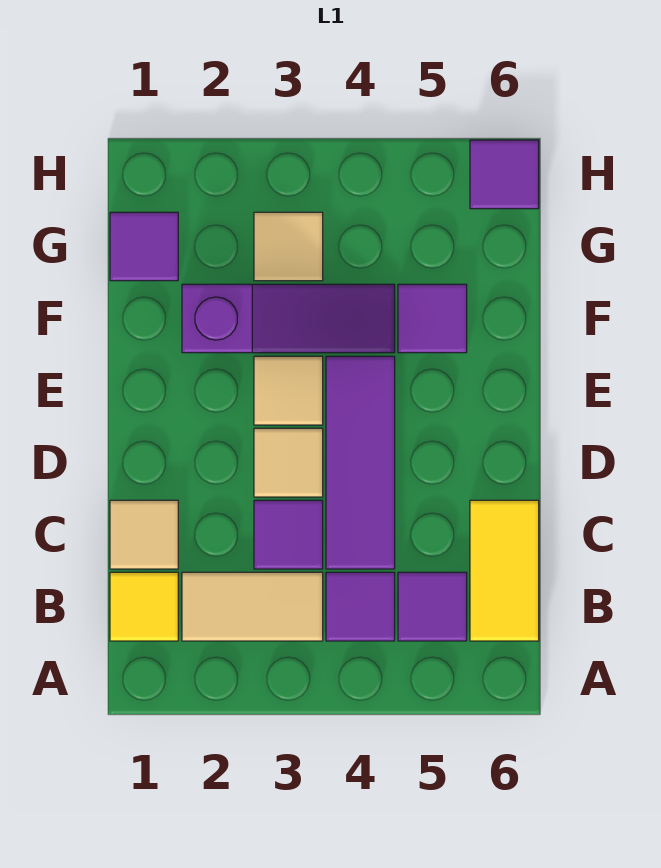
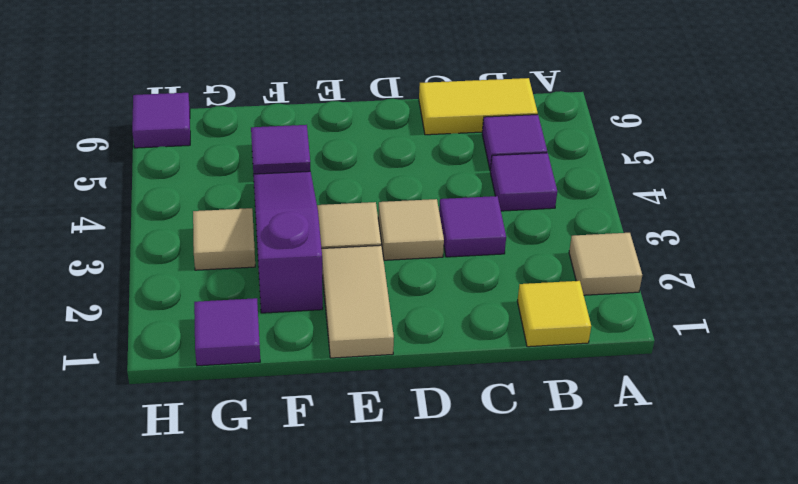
tan 1x2 tile [182,572,323,641] -> tan 1x2 tile moved to [322,245,394,358]
tan 1x1 tile [110,500,178,569] -> tan 1x1 tile moved to [569,233,642,295]
purple 1x3 tile [326,356,395,569] -> none

